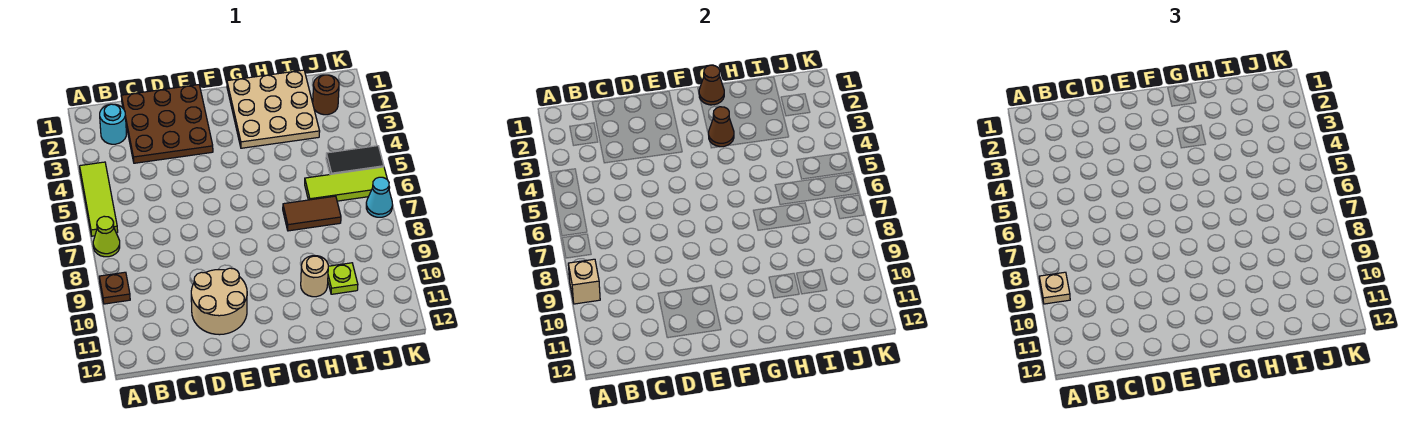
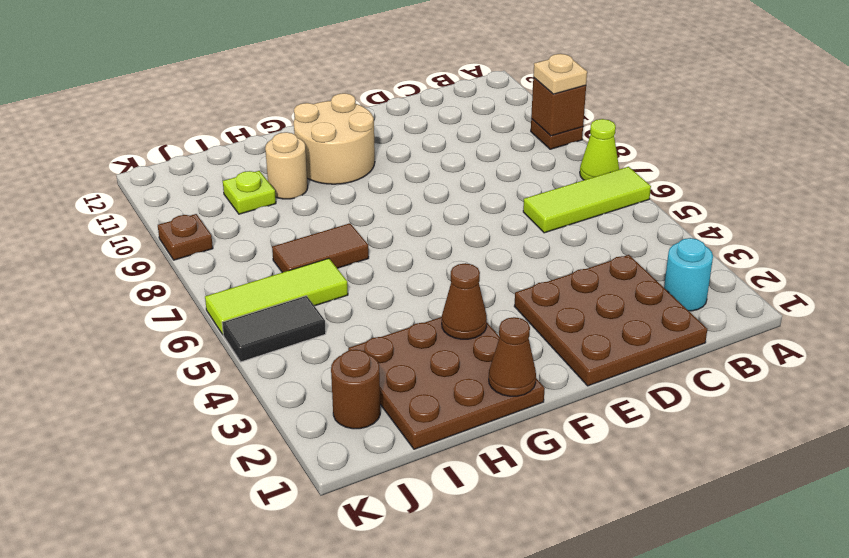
lime 1x3 tile [80,162,118,236] -> lime 1x3 tile turned to [523,167,651,233]
tan 1x1 brick [568,259,600,304] -> brown 1x1 brick [531,78,586,136]
tan 2x2 round brick [191,268,247,335] -> tan 2x2 round brick moved to [294,93,375,184]
tan 3x3 plate [227,70,320,148] -> brown 3x3 plate [348,317,545,449]
cyan 1x1 cone [366,177,393,217] -> none
none -> brown 1x1 plate [158,214,213,260]

